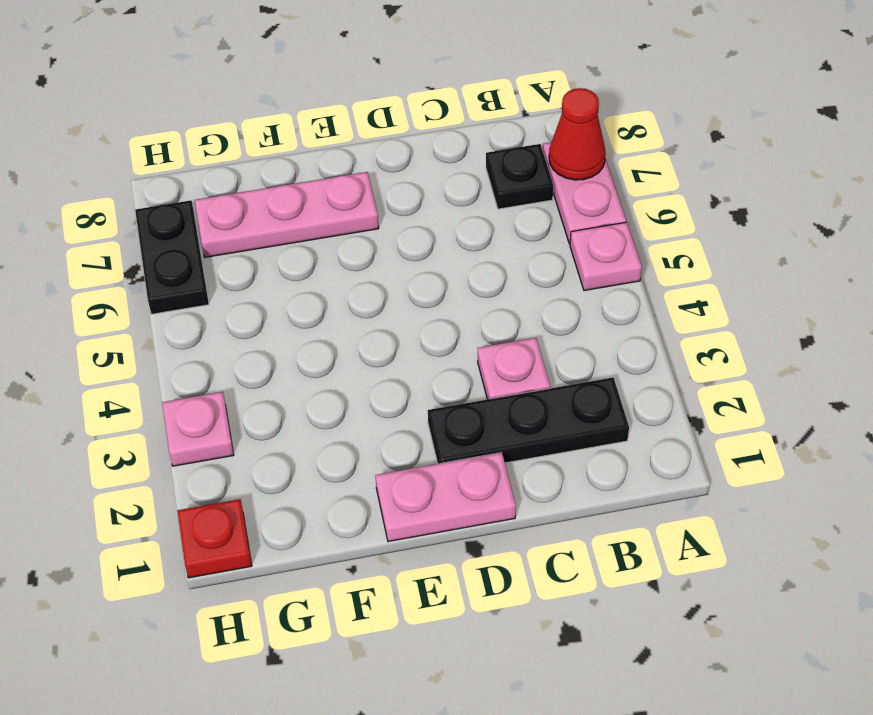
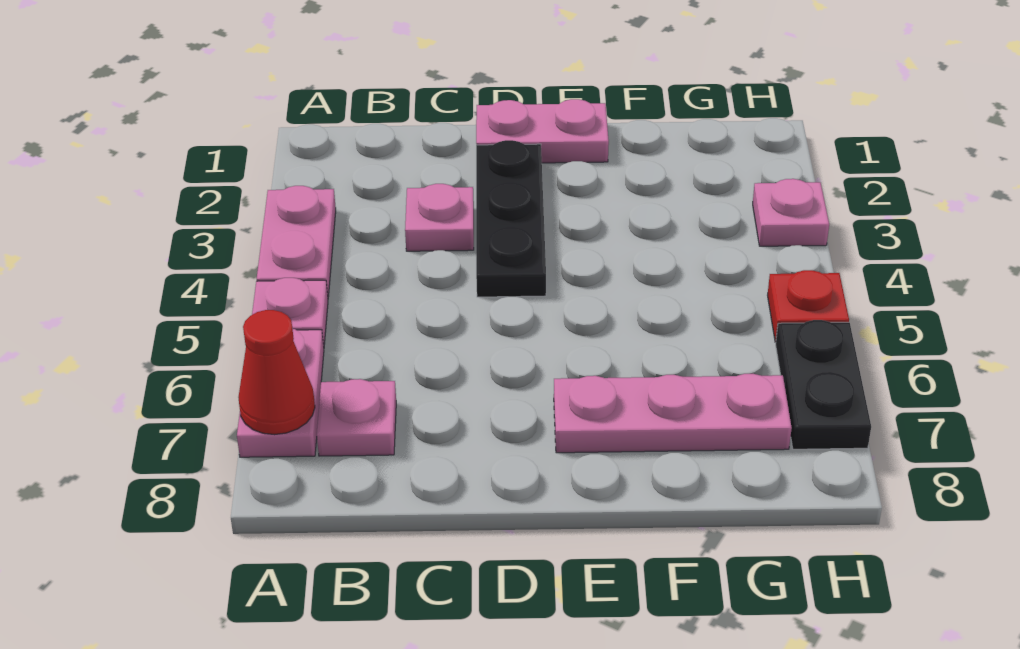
none -> pink 1x2 plate [257,186,336,297]
black 1x3 plate [428,378,629,464] -> black 1x3 plate turned to [476,140,546,297]
black 1x1 plate [486,144,553,209] -> pink 1x1 plate [317,379,396,456]
red 1x1 plate [177,499,252,578] -> red 1x1 plate moved to [768,270,849,342]

